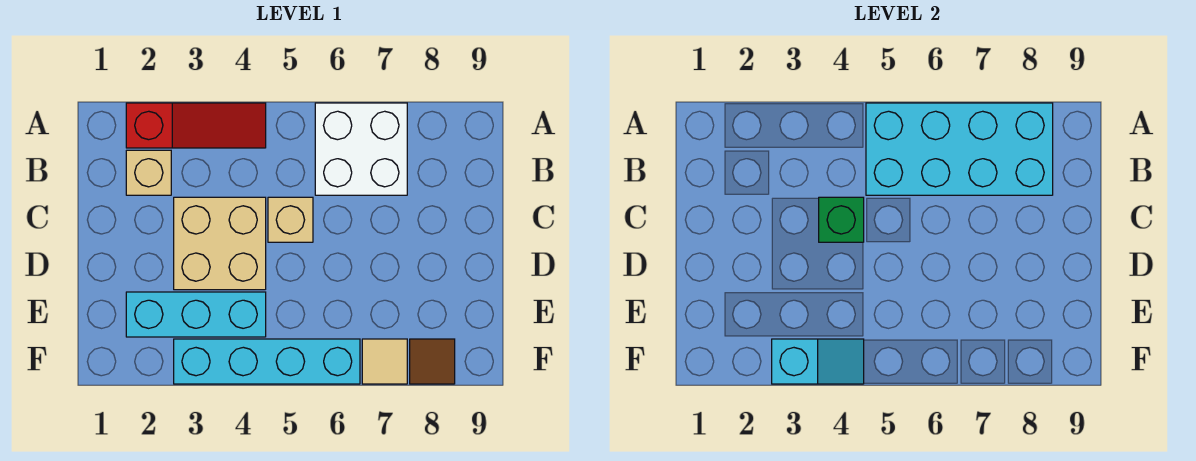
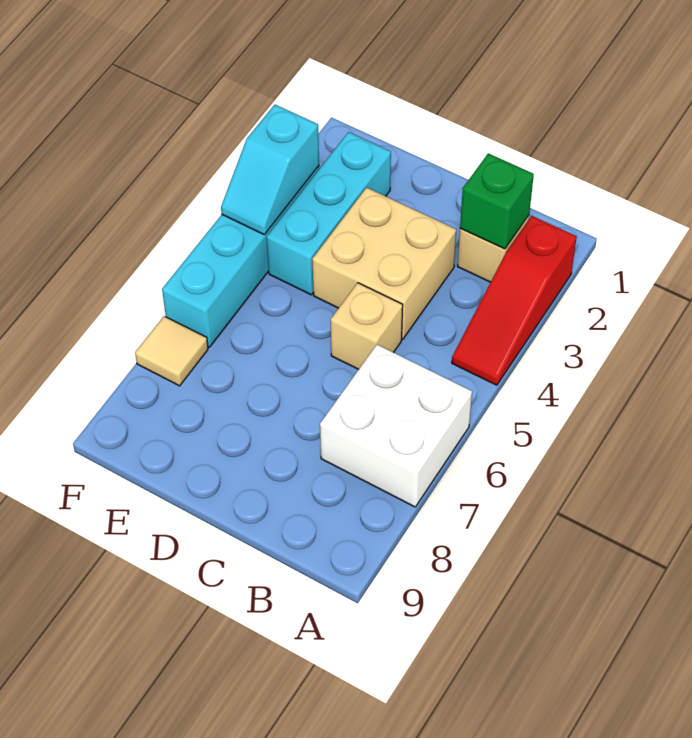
cyan 2x4 brick [866,103,1053,195] -> none
green 1x1 brick [819,197,864,242] -> green 1x1 brick moved to [460,153,534,249]
brown 1x1 tile [410,339,455,384] -> none

